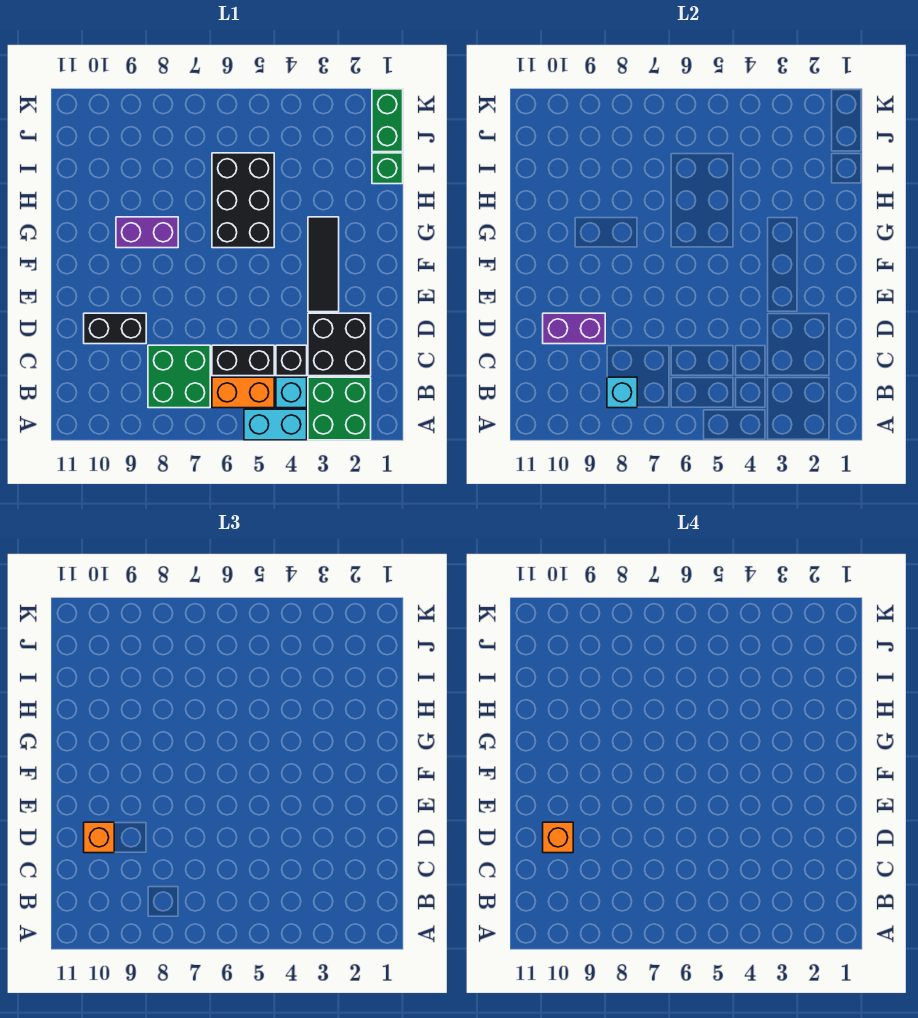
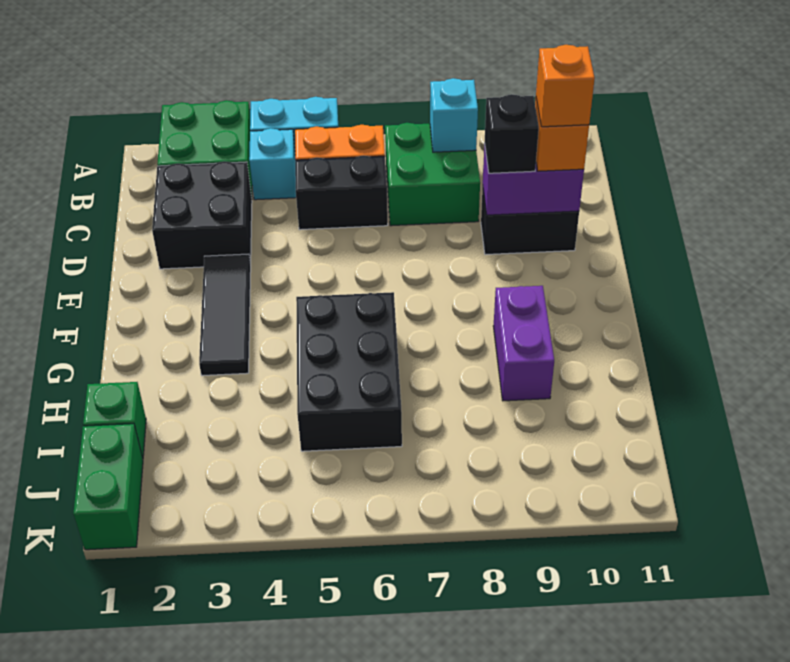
black 1x1 brick [276,345,307,376] -> black 1x1 brick moved to [485,94,539,173]
purple 1x2 brick [116,217,178,248] -> purple 1x2 brick turned to [493,286,554,401]

